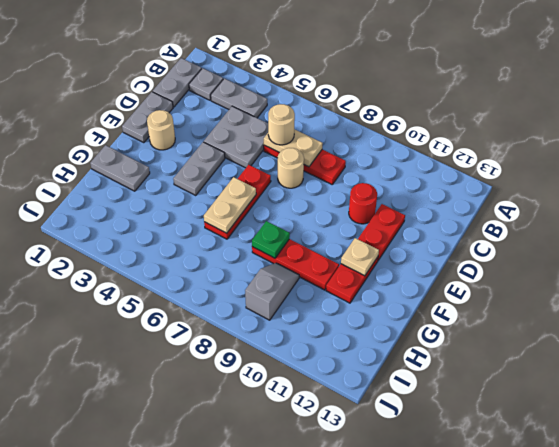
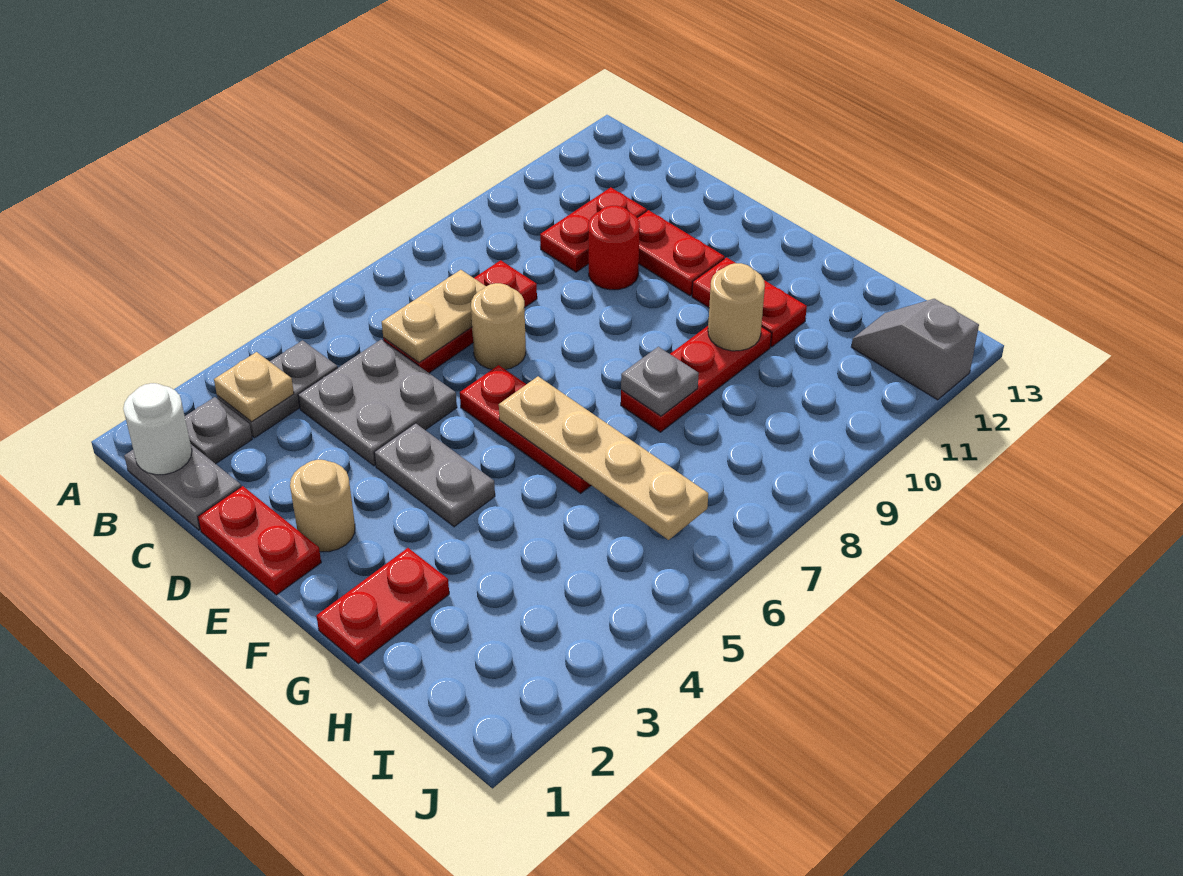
none -> white 1x1 round brick [123,383,192,475]
tan 1x1 round brick [268,104,295,145] -> tan 1x1 round brick moved to [708,263,765,351]
none -> red 1x2 plate [540,187,647,272]
grey 1x2 plate [122,92,173,142] -> red 1x2 plate [198,486,321,595]
tan 1x2 plate [204,177,256,233] -> tan 1x4 plate [499,377,708,540]
tan 1x1 plate [341,238,379,276] -> tan 1x1 plate moved to [214,352,294,422]
grey 1x2 plate [90,145,150,191] -> red 1x2 plate [316,548,449,664]
green 1x1 plate [252,221,290,258] -> grey 1x1 plate [621,347,699,416]
grey 1x2 slope [245,263,299,320] -> grey 1x2 slope moved to [851,299,979,400]

